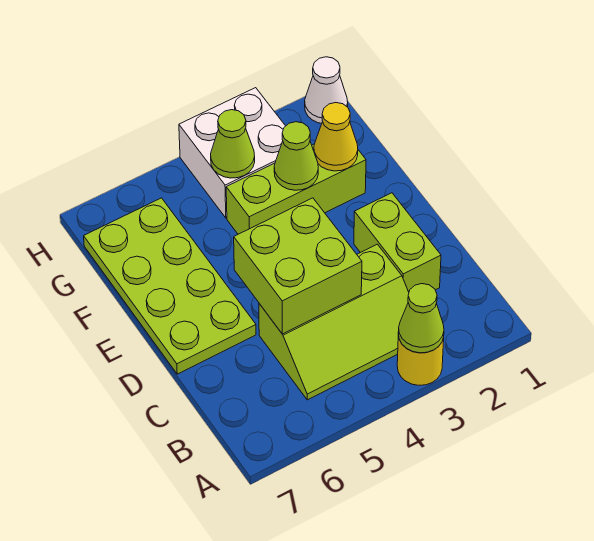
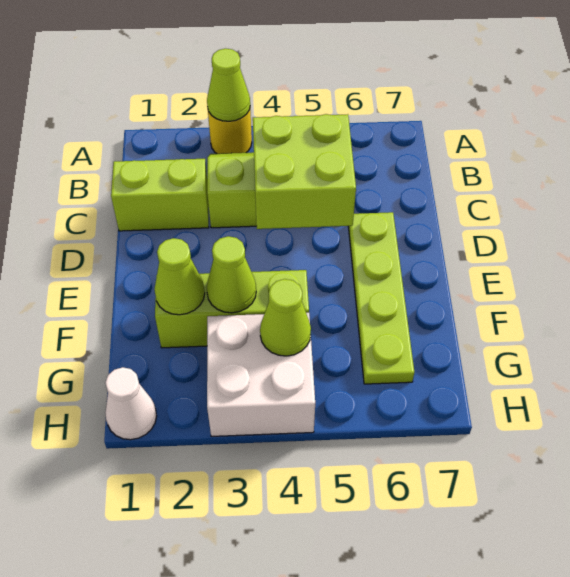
lime 1x2 brick [354,193,441,292] -> lime 1x2 brick turned to [111,159,209,231]
lime 2x4 plate [84,198,256,374] -> lime 1x4 plate [348,212,414,384]
yellow 1x1 cone [314,103,358,171] -> lime 1x1 cone [154,238,205,315]

